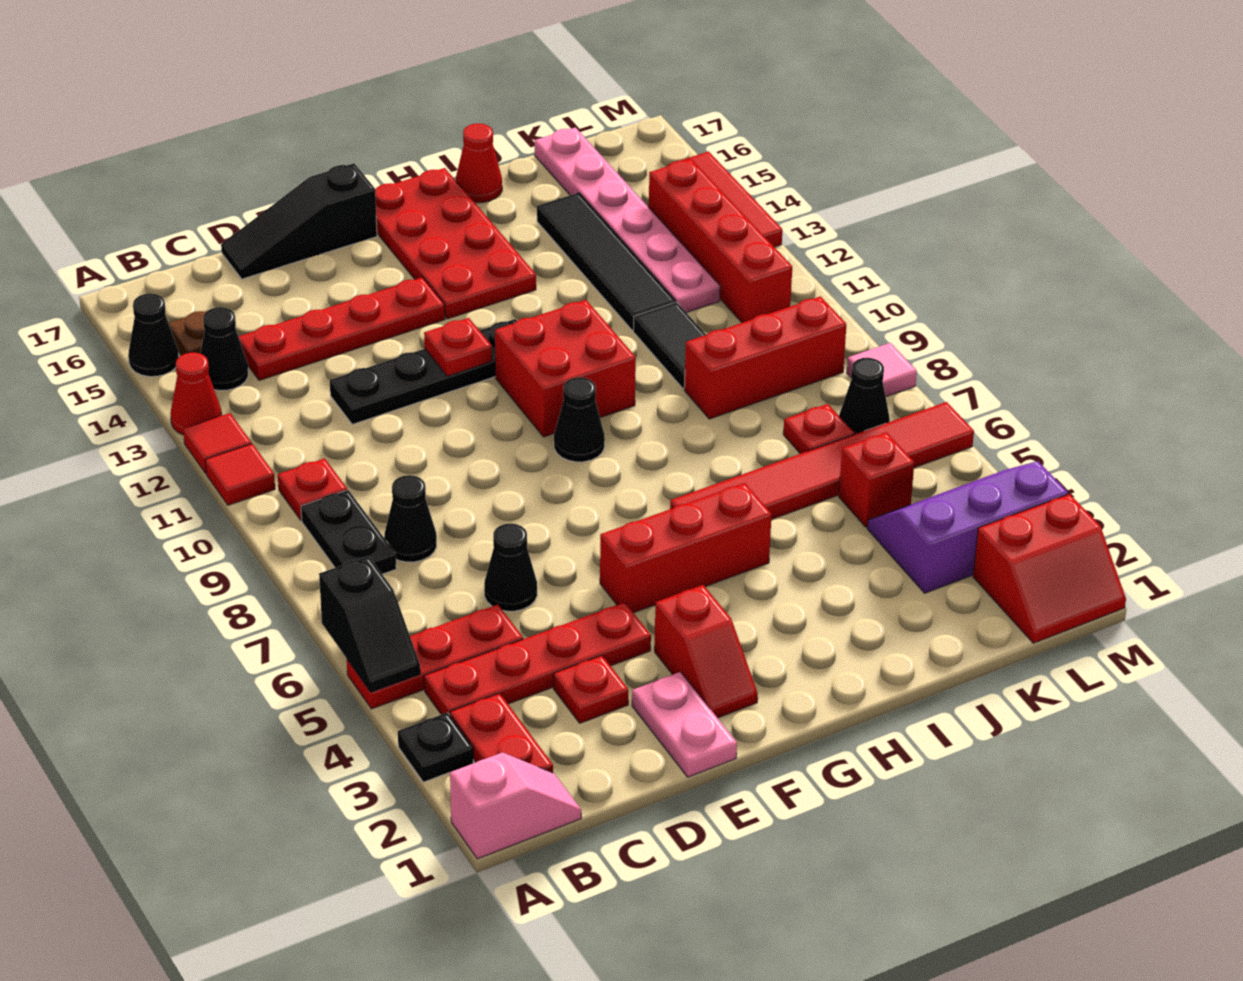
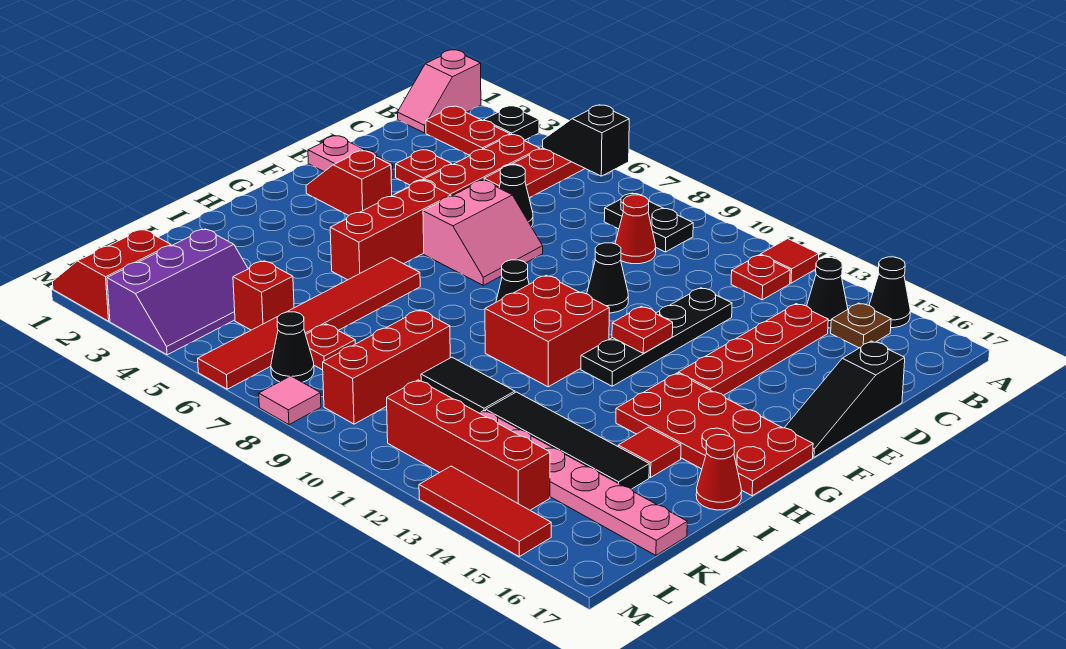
red 1x1 tile [205,444,275,505] -> red 1x1 tile moved to [618,427,681,477]
red 1x1 cone [171,353,222,435] -> red 1x1 cone moved to [615,195,656,264]
red 1x1 plate [278,458,347,520] -> red 1x1 plate moved to [731,255,790,300]
black 1x1 cone [384,475,437,562] -> black 1x1 cone moved to [587,243,628,313]
black 1x3 slope [221,163,377,279] -> black 1x3 slope turned to [784,341,905,457]
none -> pink 2x2 slope [423,180,543,285]

